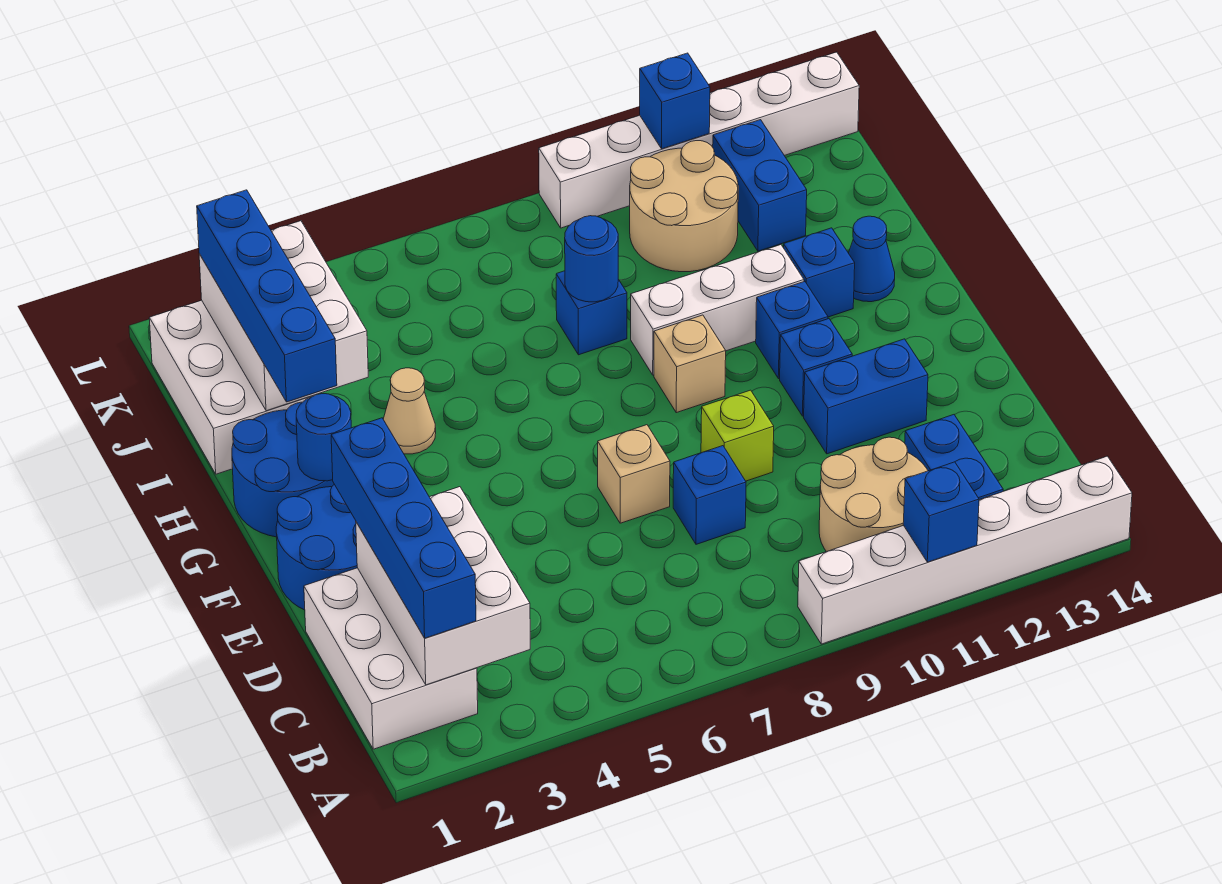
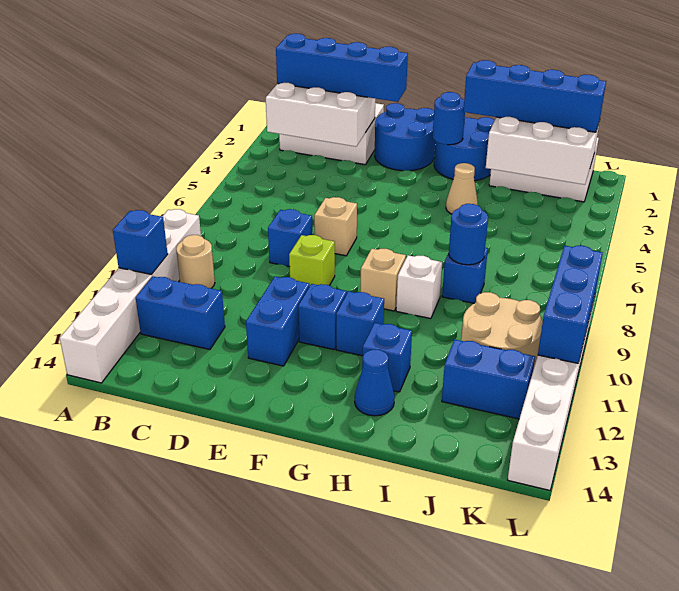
tan 2x2 round brick [819,437,928,552] -> tan 1x1 round brick [176,235,215,288]
white 1x3 brick [631,245,804,375] -> white 1x1 brick [396,255,442,319]
blue 1x1 brick [640,53,710,149] -> blue 1x3 brick [538,246,603,363]

